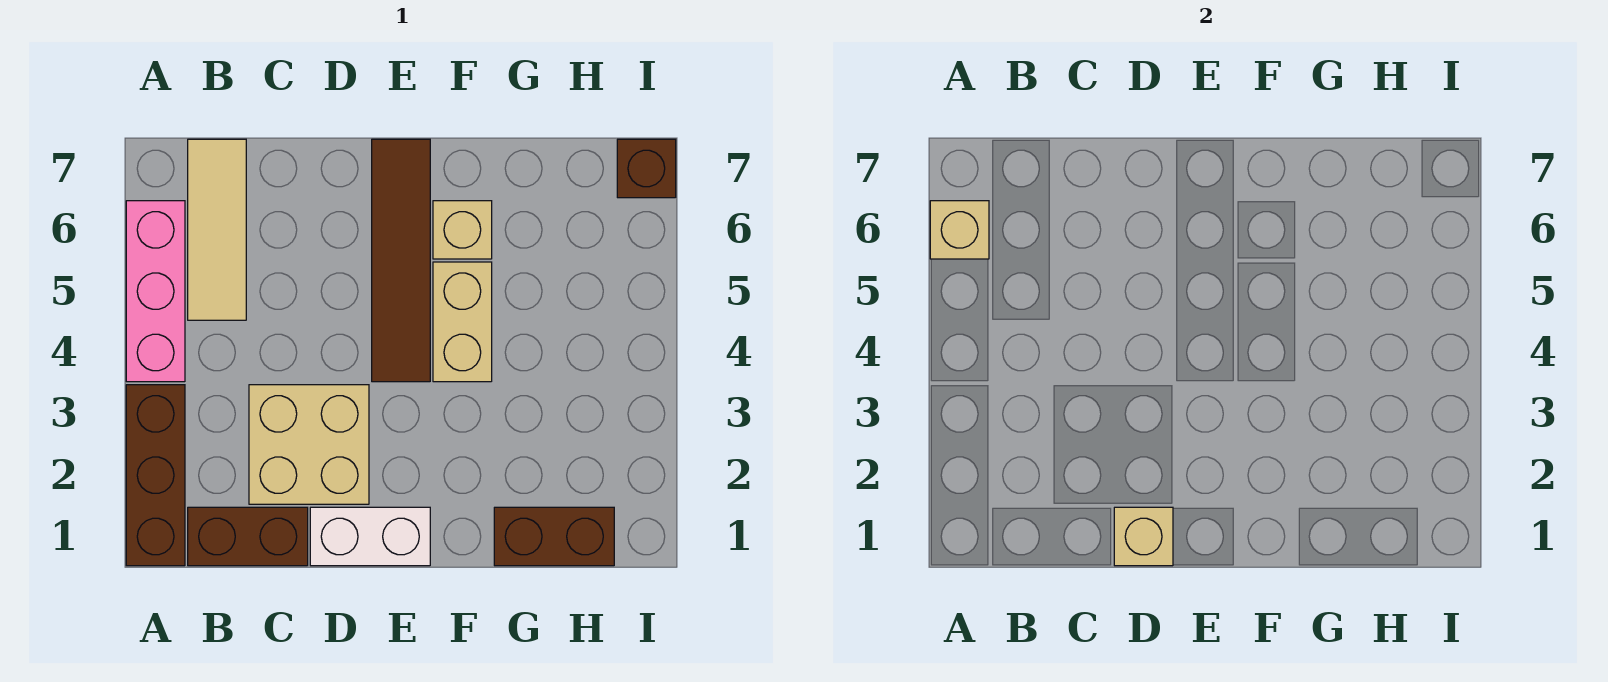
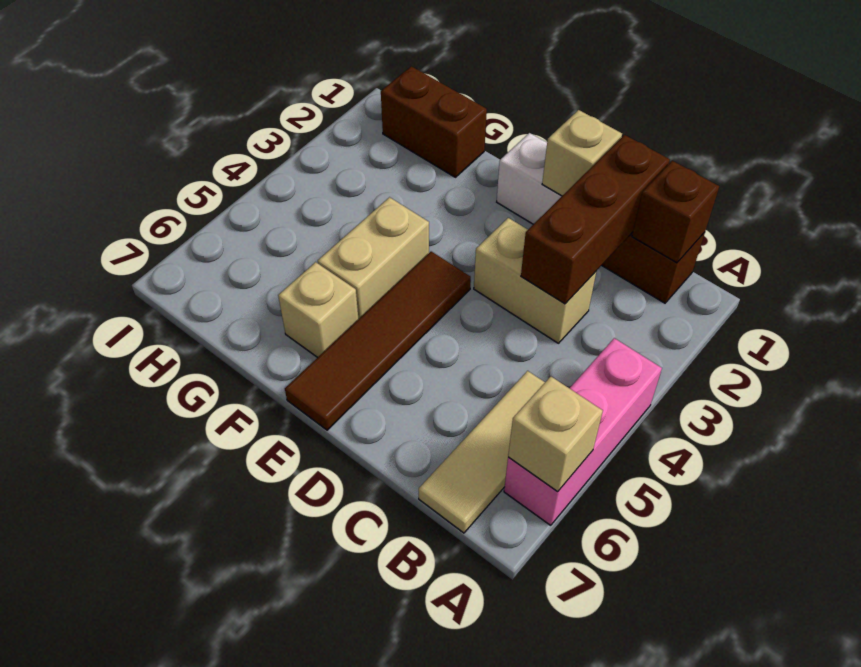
brown 1x3 brick [126,385,185,566] -> brown 1x3 brick moved to [521,135,670,304]
tan 2x2 brick [249,385,369,504] -> tan 1x2 brick [474,218,596,343]
brown 1x1 brick [617,139,676,198] -> brown 1x1 brick moved to [632,161,719,263]

